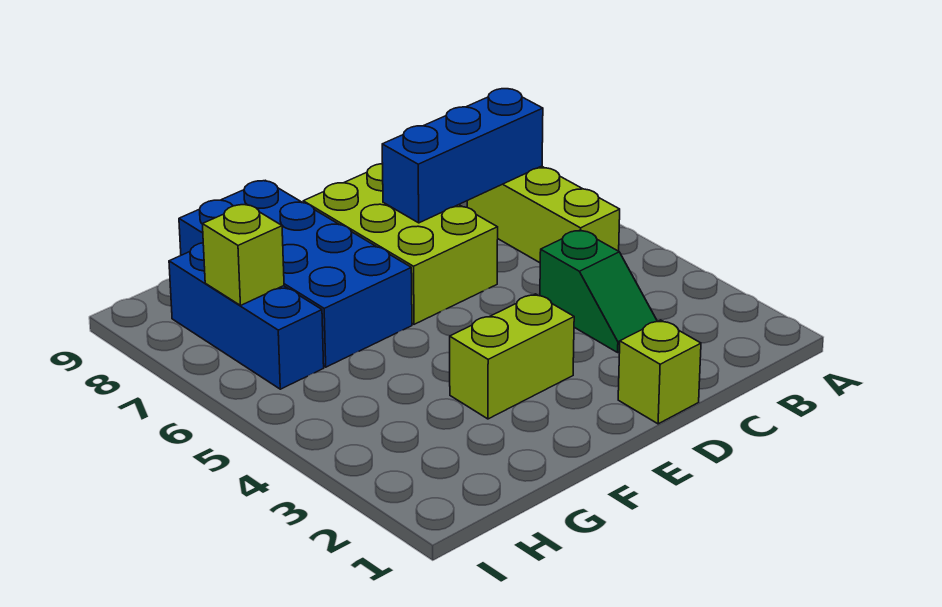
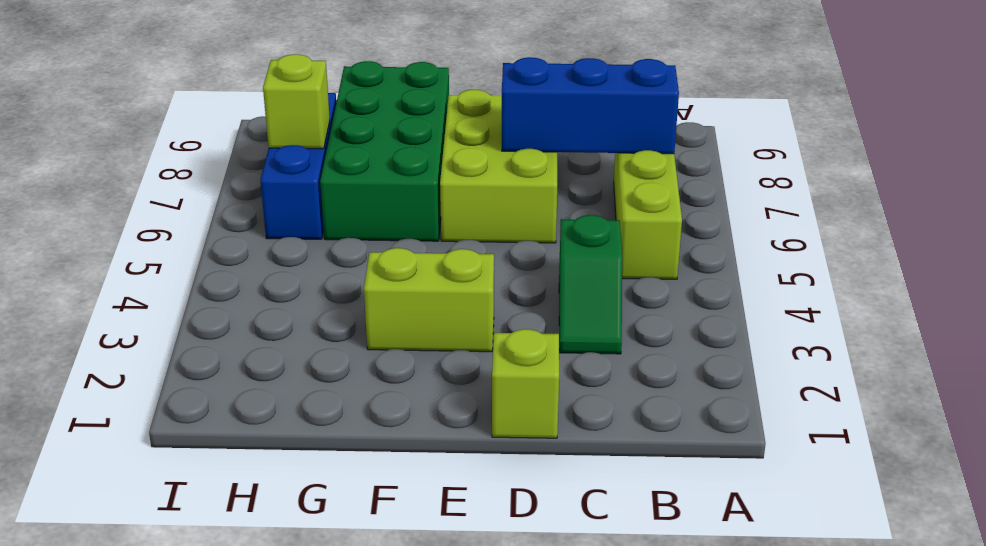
blue 2x4 brick [179,180,412,367] -> green 2x4 brick [320,61,449,241]

